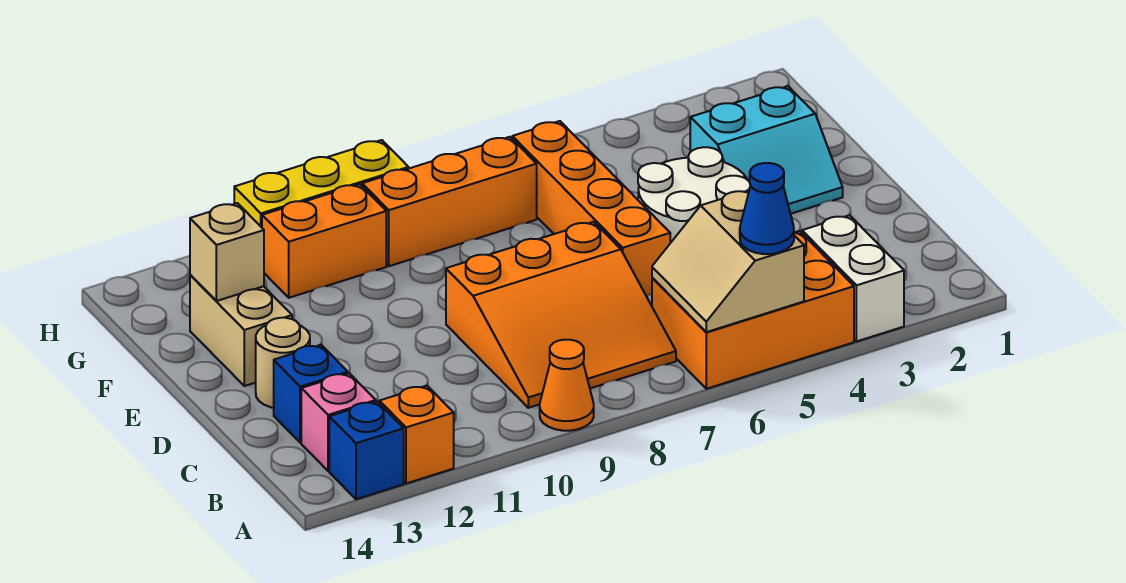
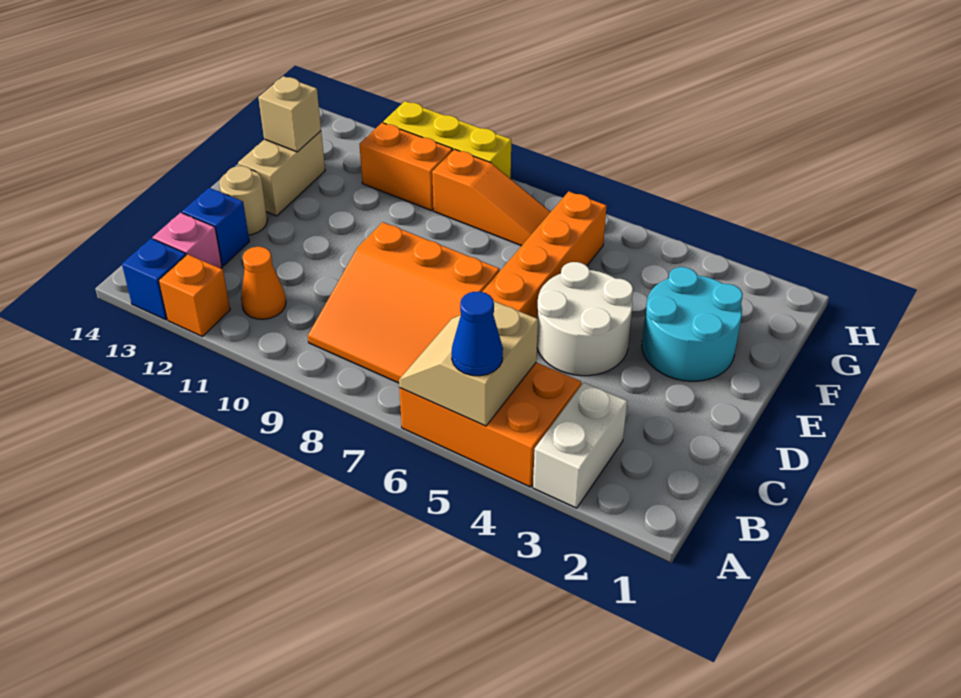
orange 1x1 cone [540,340,594,431] -> orange 1x1 cone moved to [241,247,286,319]
cyan 2x2 slope [690,86,843,214] -> cyan 2x2 round brick [642,267,743,381]
orange 1x3 brick [362,137,537,266] -> orange 1x3 slope [432,149,550,246]

